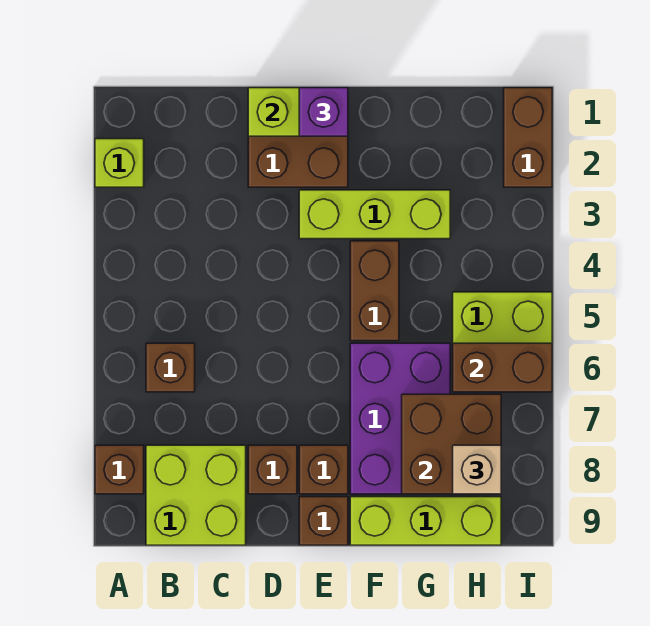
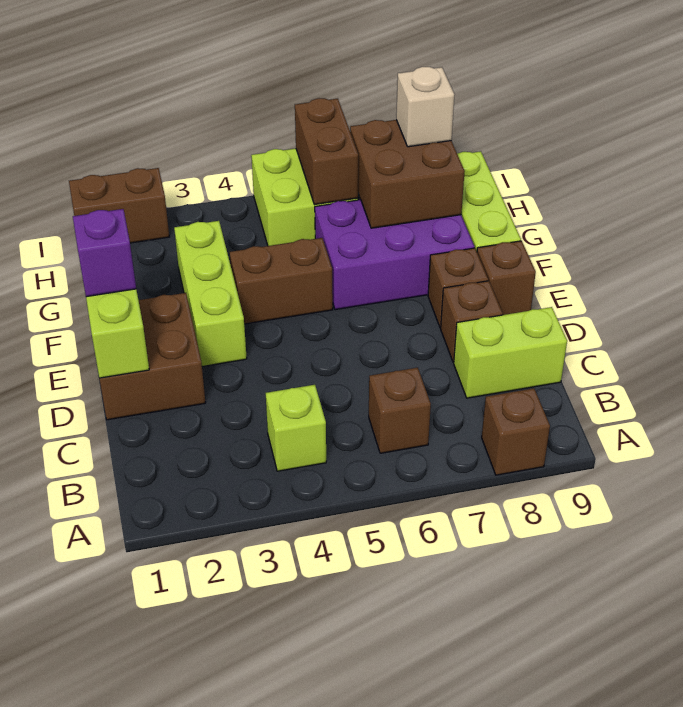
lime 1x1 brick [95,139,144,187] -> lime 1x1 brick moved to [266,385,326,471]
lime 2x2 brick [146,445,246,545] -> lime 1x2 brick [454,307,567,398]

